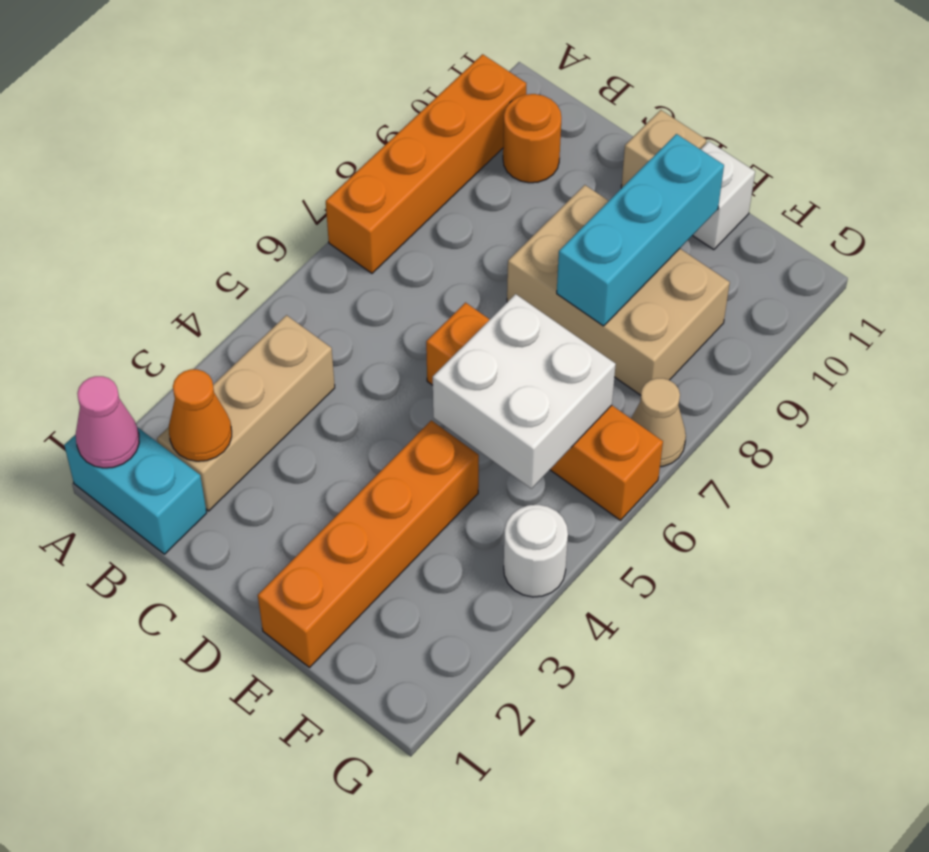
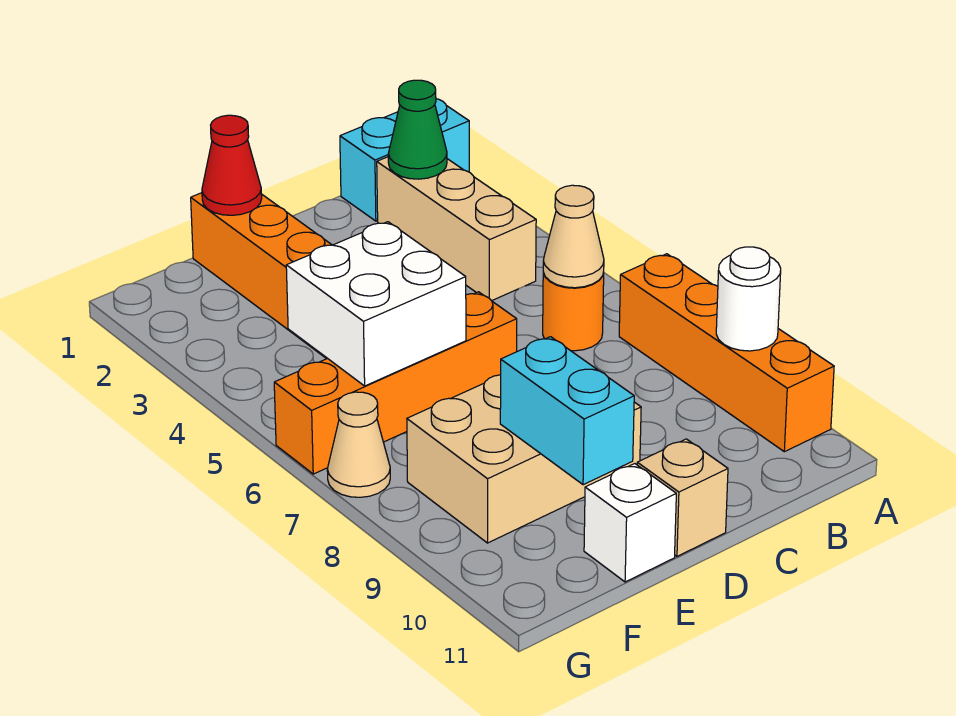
pink 1x1 cone [76,376,139,468] -> none
orange 1x1 cone [169,369,232,461] -> green 1x1 cone [388,80,447,179]
none -> tan 1x1 cone [543,185,604,288]
orange 1x1 round brick [503,94,561,183] -> orange 1x1 round brick moved to [543,273,604,351]
none -> red 1x1 cone [202,115,262,215]
cyan 1x3 brick [557,134,724,326] -> cyan 1x2 brick [500,337,634,485]
white 1x1 round brick [504,505,568,597] -> white 1x1 round brick moved to [716,247,781,351]

